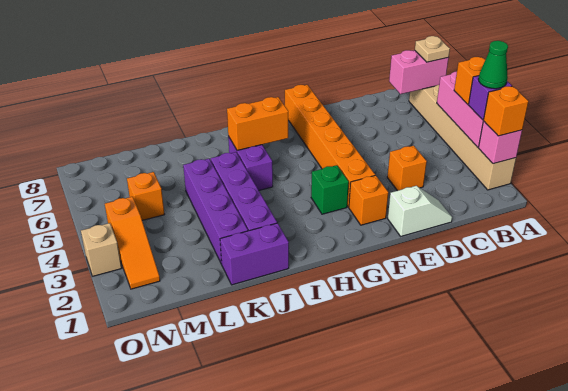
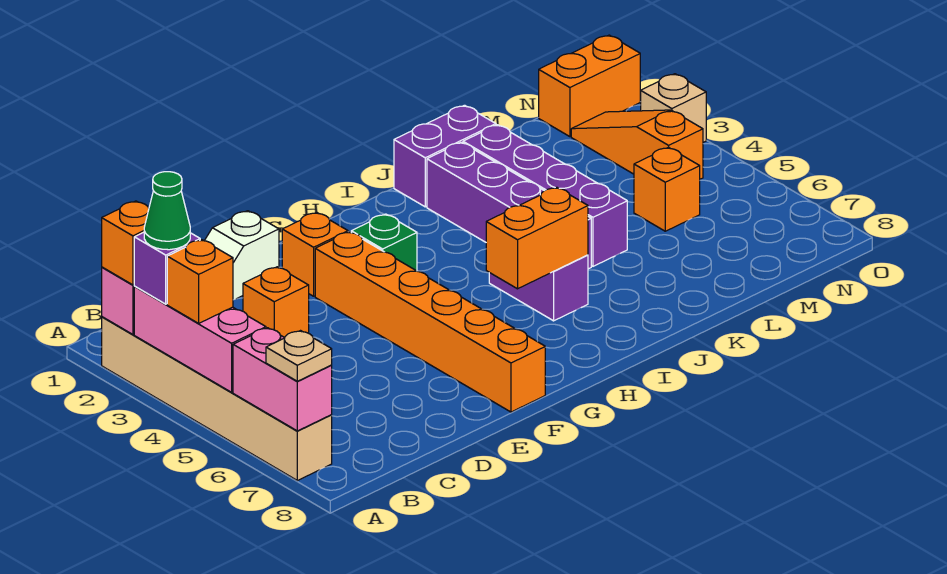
pink 1x2 brick [389,50,449,94] -> pink 1x2 brick turned to [233,328,332,431]
none -> orange 1x2 brick [539,35,640,137]

